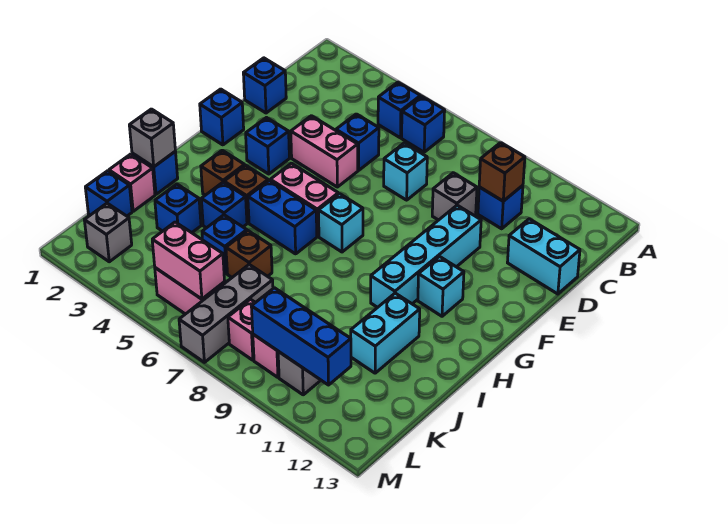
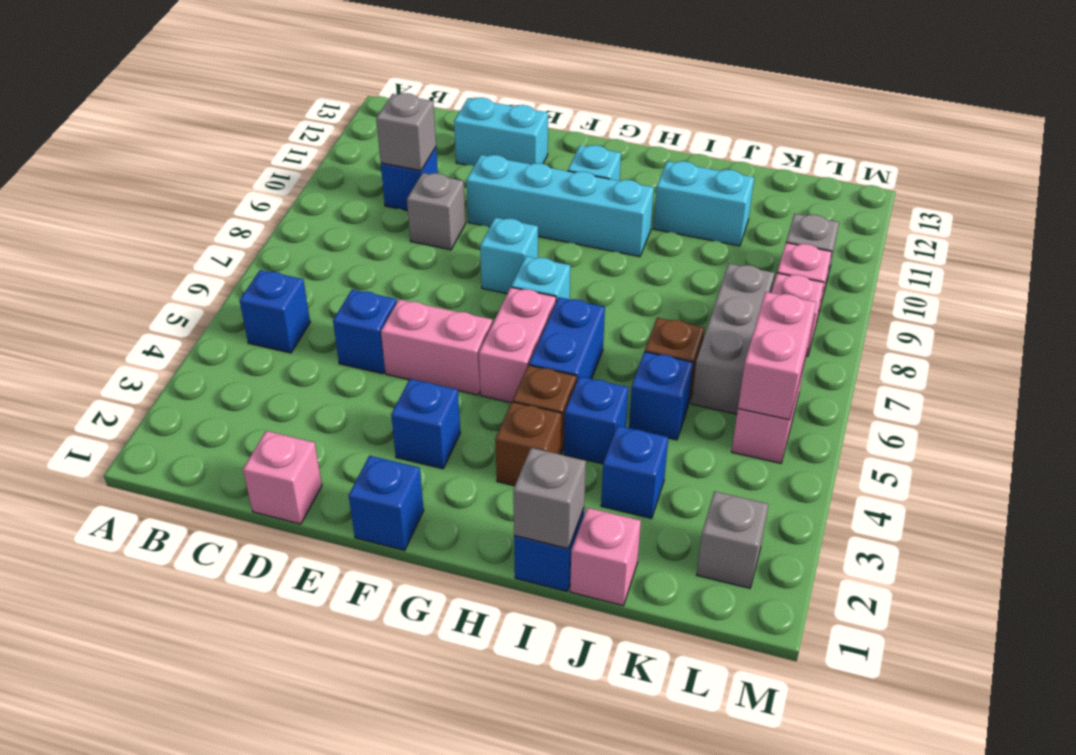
blue 1x1 brick [402,96,445,152] -> none
brown 1x1 brick [479,143,525,201] -> grey 1x1 brick [376,93,436,171]
blue 1x1 brick [243,58,286,113] -> pink 1x1 brick [243,431,322,524]
cyan 1x1 brick [384,143,427,200] -> cyan 1x1 brick moved to [480,218,538,294]
cyan 1x2 brick [507,219,580,294] -> cyan 1x2 brick turned to [454,98,548,166]
pink 1x2 brick [291,116,358,187] -> pink 1x2 brick turned to [381,300,492,395]
blue 1x1 brick [85,171,132,216] -> none
grey 1x3 brick [179,265,273,362] -> grey 1x3 brick turned to [691,264,775,414]
blue 1x3 brick [251,288,351,385] -> none

